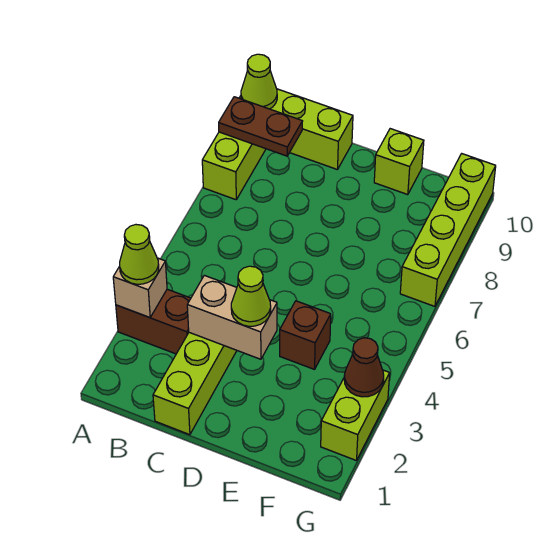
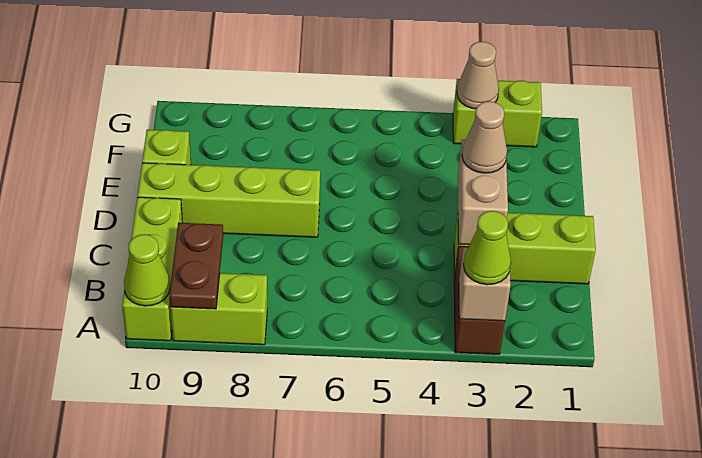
lime 1x1 cone [231,266,271,326] -> tan 1x1 cone [462,101,507,173]
brown 1x1 brick [280,301,331,369] -> none
brown 1x1 cone [344,338,384,397] -> tan 1x1 cone [457,42,499,109]
lime 1x4 brick [400,154,496,306] -> lime 1x4 brick moved to [138,163,320,237]

